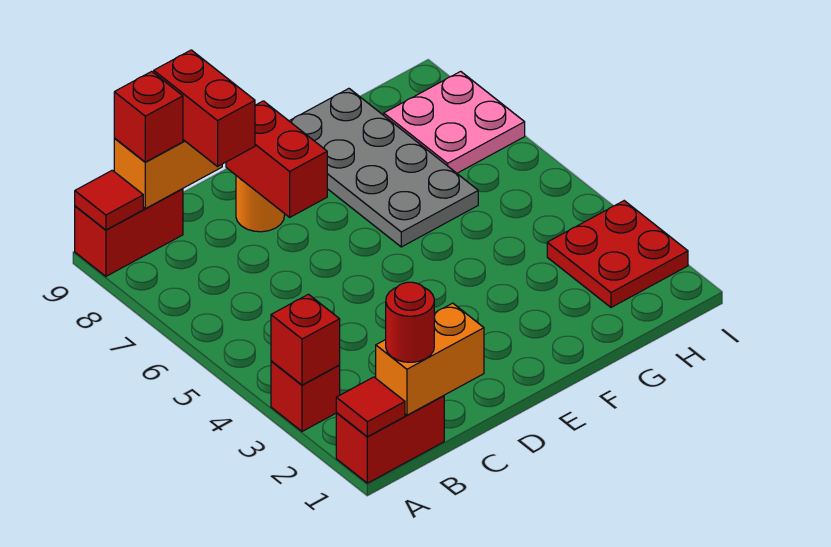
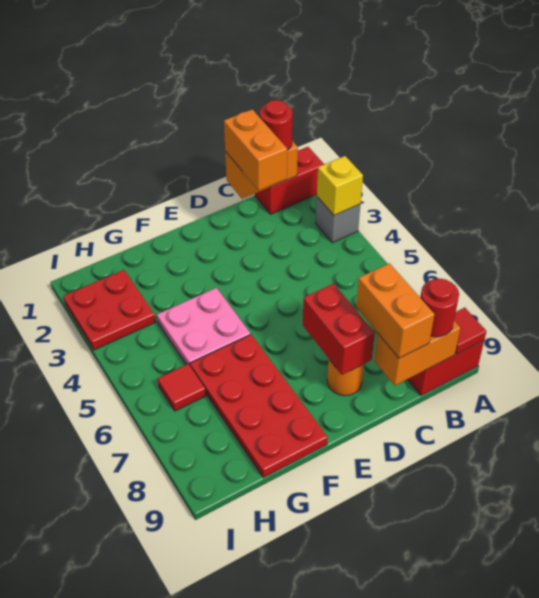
red 1x1 tile [336,377,405,437] -> red 1x1 tile moved to [158,364,206,411]
red 1x1 brick [271,361,340,431] -> grey 1x1 brick [316,197,361,243]
red 1x1 brick [271,294,340,385] -> yellow 1x1 brick [317,156,363,215]
red 1x1 brick [114,71,183,162] -> red 1x1 round brick [420,279,459,337]
none -> orange 1x2 brick [224,109,287,190]
red 1x2 brick [154,50,255,166] -> orange 1x2 brick [356,263,435,358]
grey 2x4 plate [290,89,478,247] -> red 2x4 plate [190,335,328,478]
pink 2x2 plate [384,71,525,173] -> pink 2x2 plate moved to [157,288,251,365]

